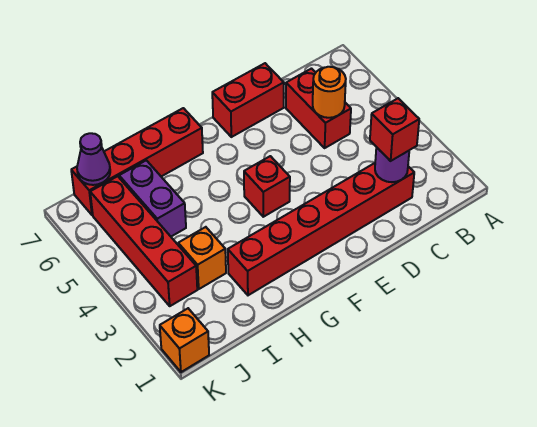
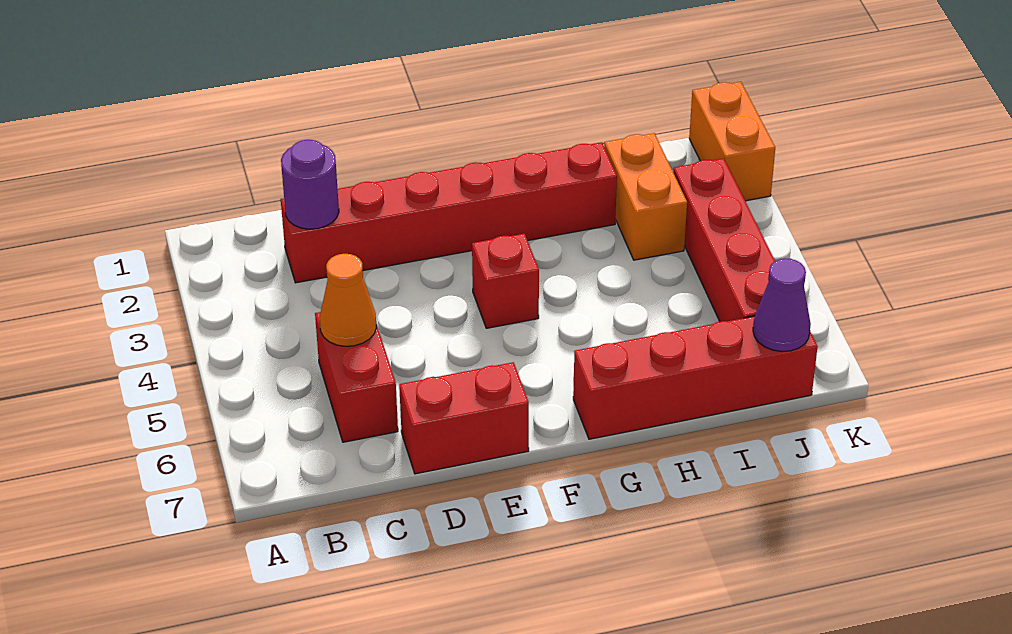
red 1x1 brick [370,98,419,161] -> none
orange 1x1 round brick [313,67,346,118] -> orange 1x1 cone [320,254,377,346]
orange 1x1 brick [178,227,226,289] -> orange 1x2 brick [604,133,687,260]
purple 1x2 brick [119,160,186,236] -> none
orange 1x1 brick [160,308,209,372] -> orange 1x2 brick [689,82,775,201]

